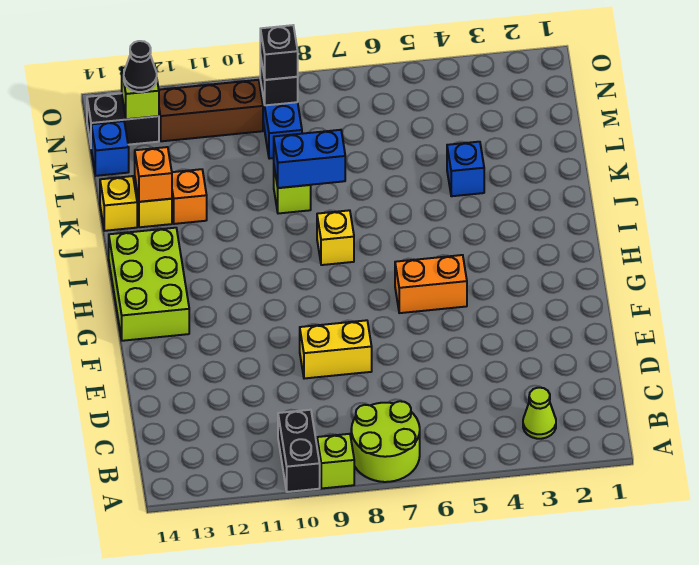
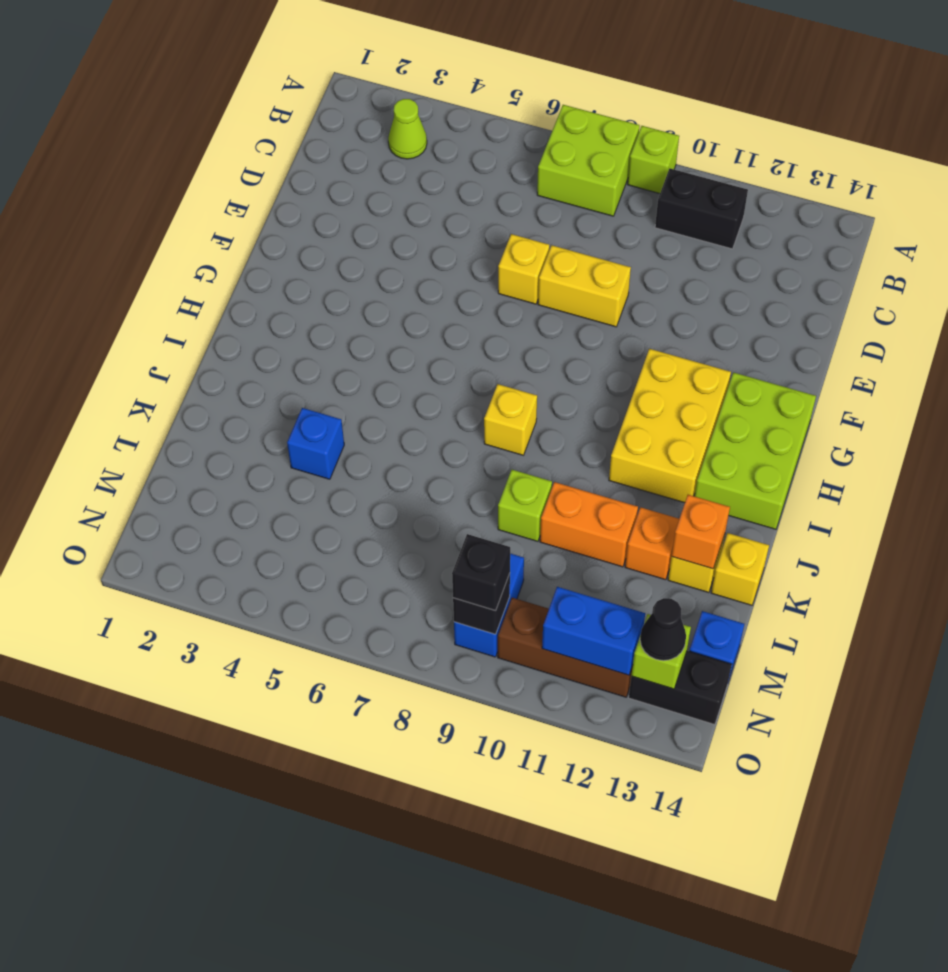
lime 2x2 round brick [351,401,420,482] -> lime 2x2 brick [537,105,640,216]
black 1x2 brick [278,410,320,492] -> black 1x2 brick turned to [655,169,748,249]
none -> yellow 1x1 brick [498,234,549,304]
orange 1x2 brick [395,255,467,313] -> orange 1x2 brick moved to [540,482,638,567]
none -> yellow 2x3 brick [609,349,731,503]
blue 1x2 brick [274,130,345,188] -> blue 1x2 brick moved to [542,587,645,675]

